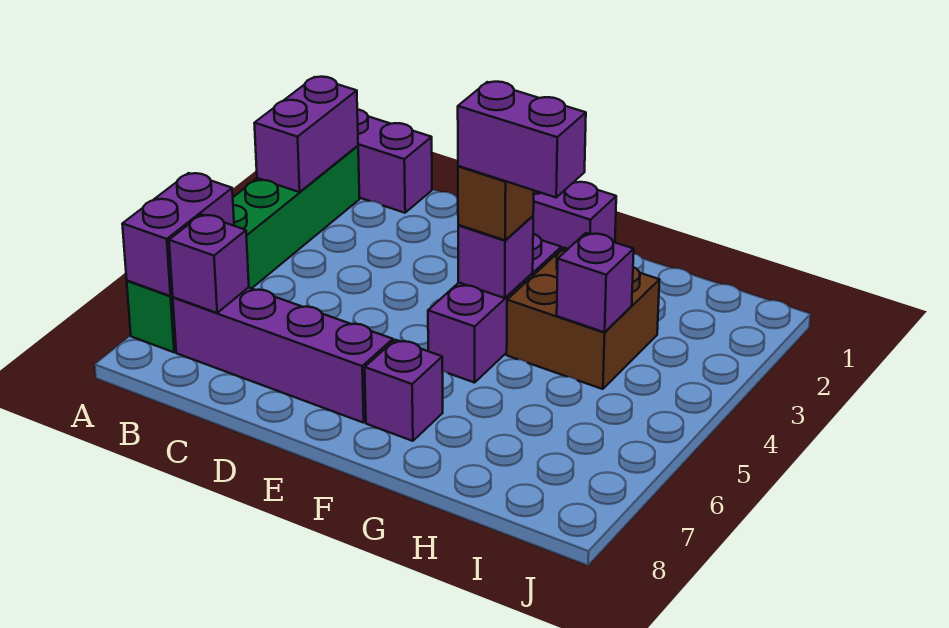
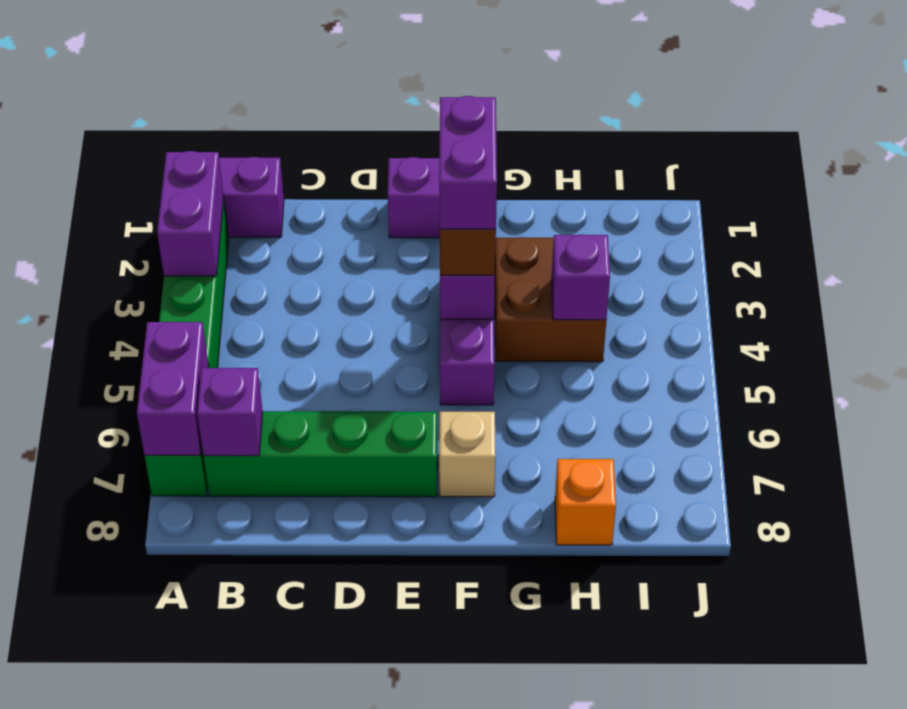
purple 1x4 brick [173,287,393,423] -> green 1x4 brick [204,411,437,497]
purple 1x2 brick [458,82,586,197] -> purple 1x2 brick turned to [439,96,497,229]
purple 1x1 brick [365,340,443,441] -> tan 1x1 brick [439,412,496,497]
none -> orange 1x1 brick [555,459,616,545]

